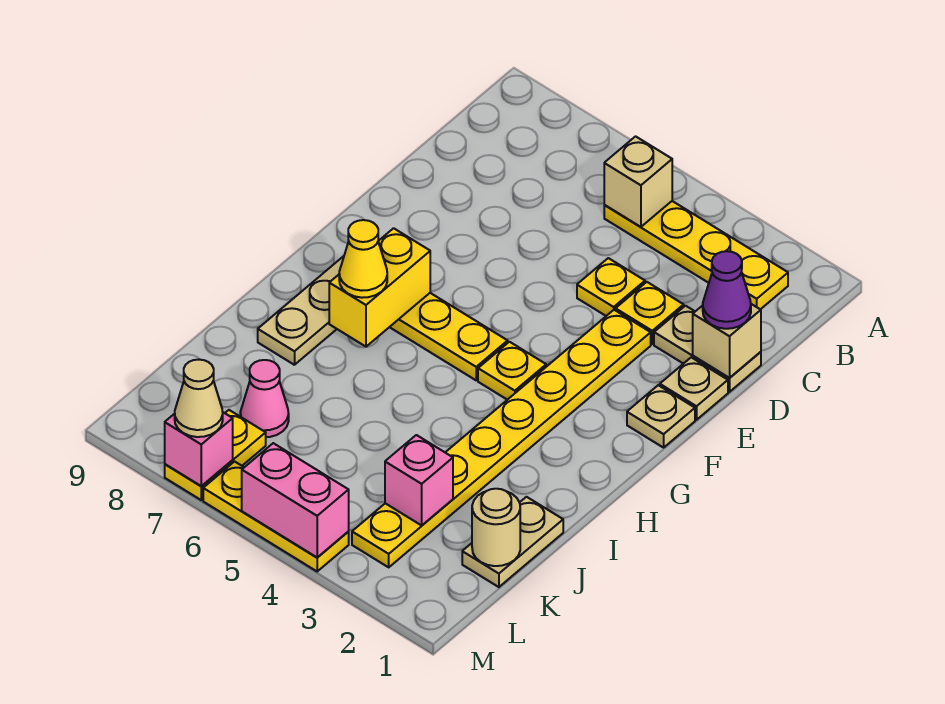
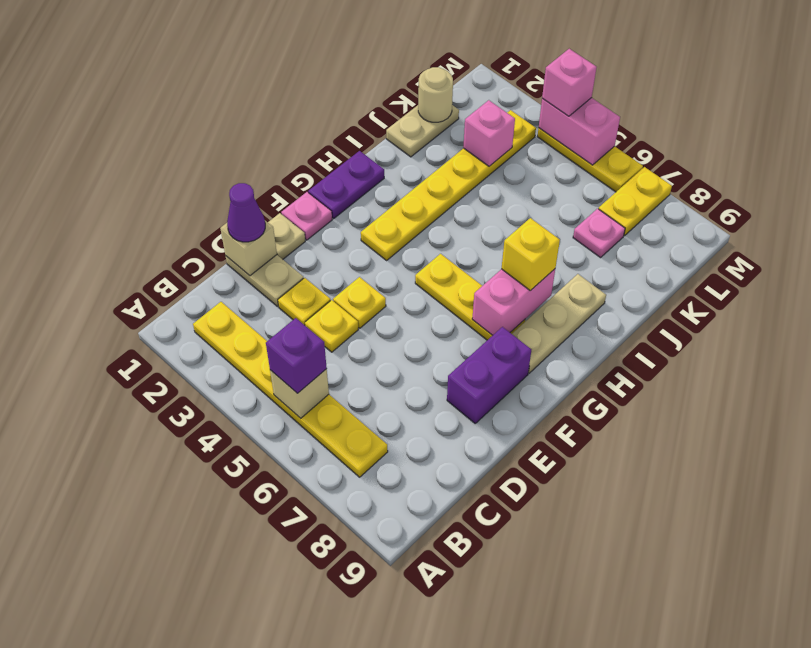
yellow 1x4 plate [604,201,788,309] -> yellow 1x6 plate [193,302,388,477]
none -> purple 1x1 brick [266,318,327,393]
yellow 1x8 plate [352,310,651,567] -> yellow 1x6 plate [361,110,536,260]
none -> purple 1x2 brick [447,327,531,423]
tan 1x1 plate [627,385,695,448] -> pink 1x1 plate [281,192,332,240]
none -> purple 1x2 plate [308,151,384,219]
yellow 1x1 plate [478,342,546,400] -> yellow 1x1 plate moved to [333,277,386,328]
yellow 1x2 brick [329,228,430,347] -> pink 1x2 brick [472,269,555,335]
yellow 1x1 cone [339,220,387,298] -> yellow 1x1 brick [502,218,560,291]
pink 1x1 cone [240,360,289,437] -> pink 1x1 plate [573,209,625,258]
pink 1x1 brick [165,412,233,486] -> pink 1x1 brick moved to [542,49,597,116]
tan 1x1 cone [175,360,223,437] -> none

